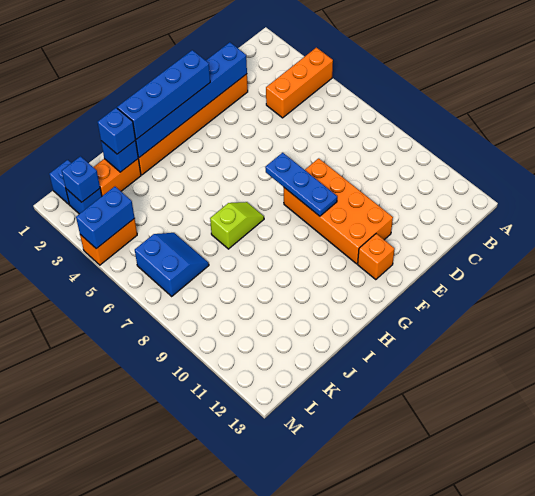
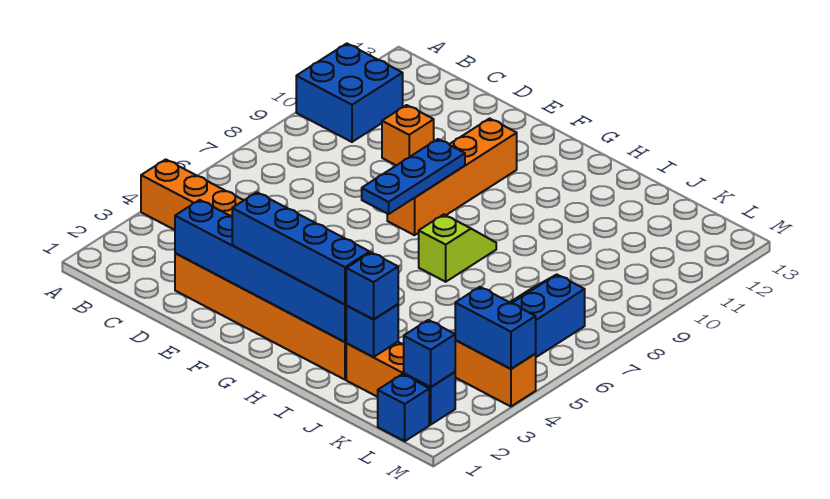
none -> blue 2x2 brick [296,44,403,142]
orange 2x4 brick [284,158,393,264] -> orange 1x4 brick [387,118,517,235]
orange 1x1 brick [358,234,394,280] -> orange 1x1 brick moved to [382,105,434,165]
lime 1x2 slope [210,202,264,249] -> lime 1x2 slope turned to [419,215,496,282]

